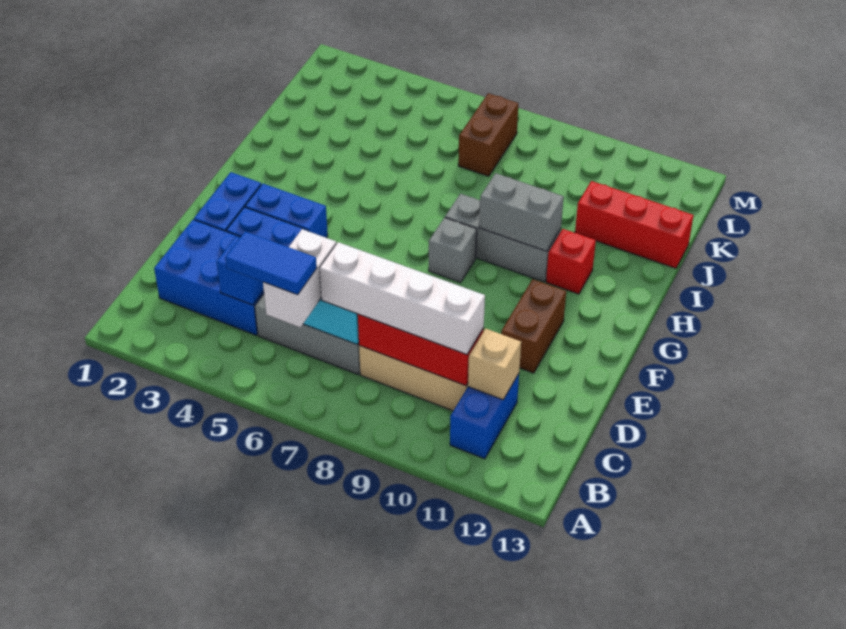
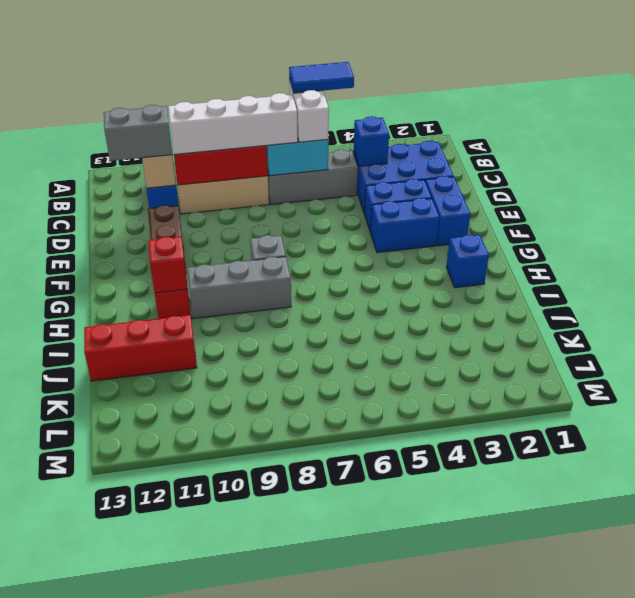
none -> blue 1x1 brick [446,235,489,288]
grey 1x2 brick [479,173,564,251] -> grey 1x2 brick moved to [104,105,172,161]
none -> red 1x1 brick [148,237,188,293]
brown 1x2 brick [458,93,519,176] -> none

